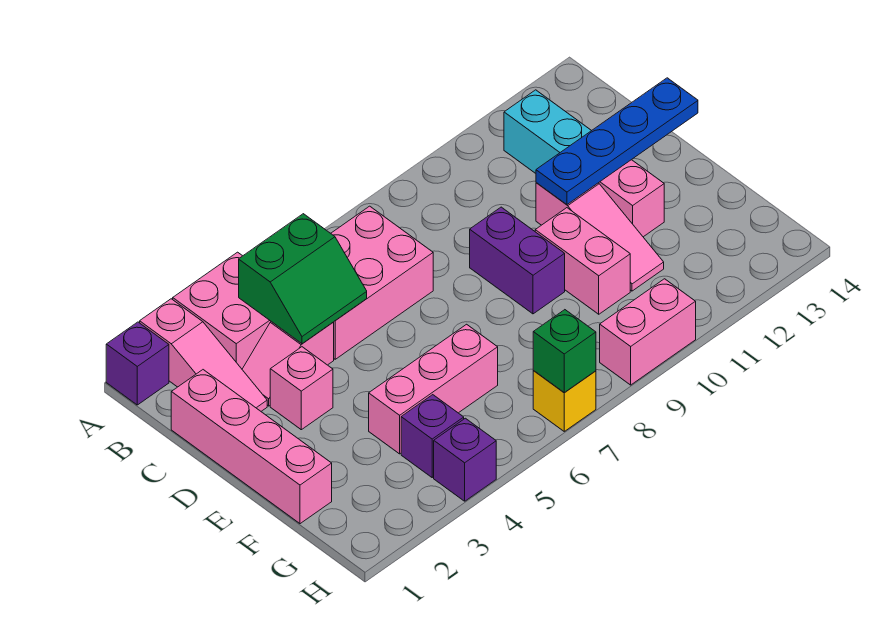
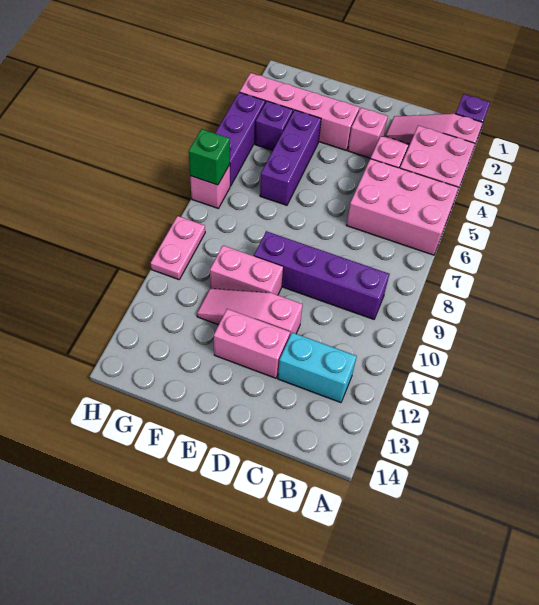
green 2x2 slope [239,214,367,344] -> none
pink 2x3 brick [331,206,433,359] -> pink 2x3 brick turned to [347,159,458,255]
pink 1x4 brick [171,370,332,524] -> pink 1x4 brick moved to [240,73,359,150]
purple 1x2 brick [470,207,565,314] -> purple 1x4 brick [254,231,389,319]
blue 1x4 plate [536,78,698,205] -> none
pink 1x3 brick [369,324,498,454] -> purple 1x3 brick [260,110,321,205]
purple 1x1 brick [434,418,496,501] -> purple 1x3 brick [215,92,265,186]
yellow 1x1 brick [533,371,596,431] -> pink 1x1 brick [190,164,230,208]
pink 1x2 brick [600,279,696,385] -> pink 1x2 plate [151,216,205,280]

